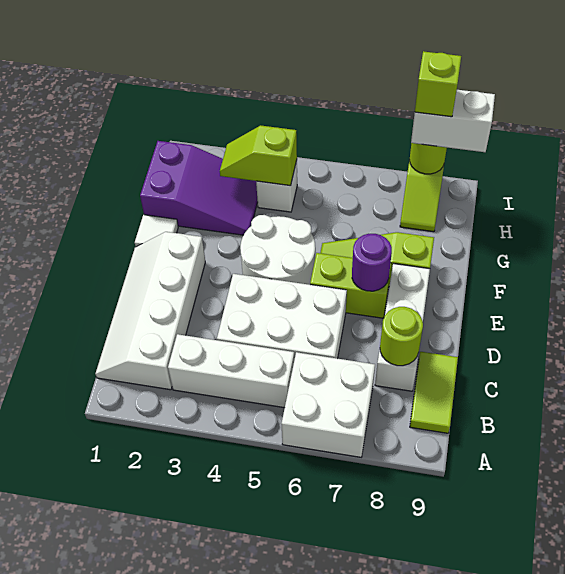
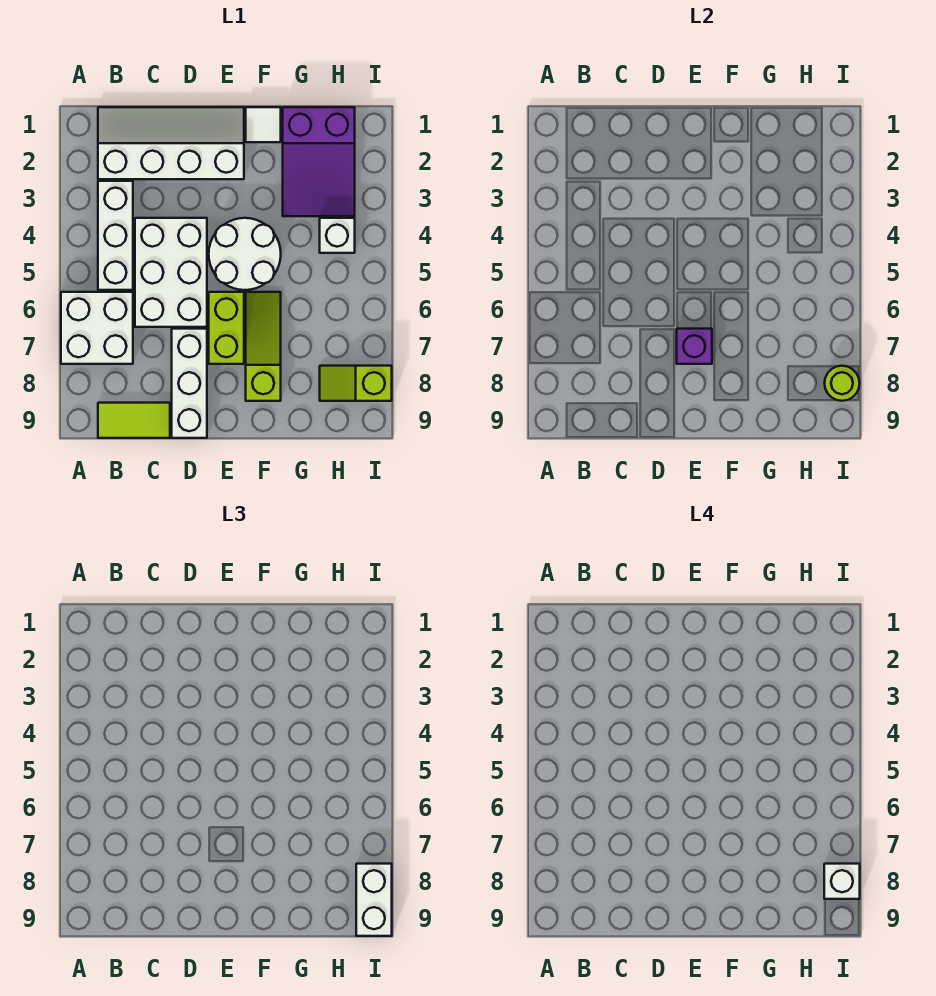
white 1x3 brick [375,264,430,391] -> white 1x3 brick turned to [172,329,207,438]
lime 1x1 round brick [380,307,423,366] -> none
purple 1x1 round brick [352,234,392,291] -> purple 1x1 brick [677,329,712,364]
lime 1x2 slope [220,125,297,186] -> none
lime 1x1 brick [415,51,461,117] -> white 1x1 brick [824,864,860,899]

